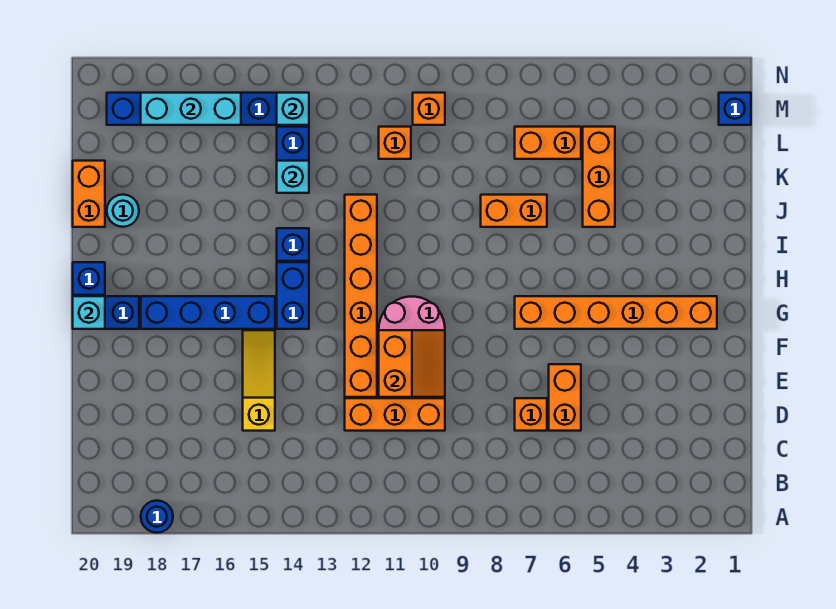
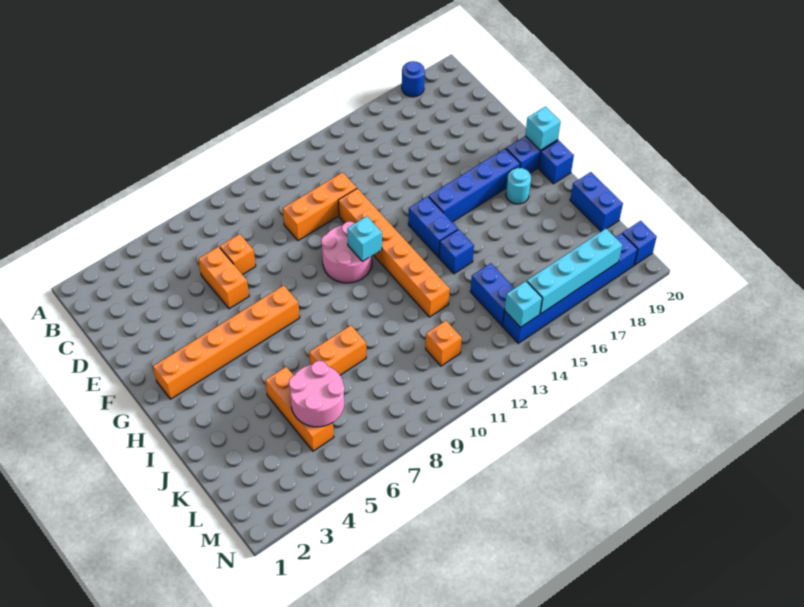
yellow 1x3 slope [243,330,275,431] -> none
orange 2x2 slope [379,330,445,397] -> none
cyan 1x1 round brick [107,195,139,227] -> cyan 1x1 round brick moved to [506,168,531,204]
orange 1x2 brick [73,161,105,227] -> blue 1x2 brick [570,172,623,231]
none -> pink 2x2 round brick [289,361,344,427]
cyan 1x1 brick [277,161,309,193] -> cyan 1x1 brick moved to [347,216,382,262]
orange 1x2 brick [515,127,581,159] -> none
blue 1x1 brick [719,93,751,125] -> blue 1x1 brick moved to [622,221,657,265]
orange 1x1 brick [413,93,445,125] -> none
cyan 1x3 brick [141,93,241,125] -> cyan 1x4 brick [527,229,622,314]

